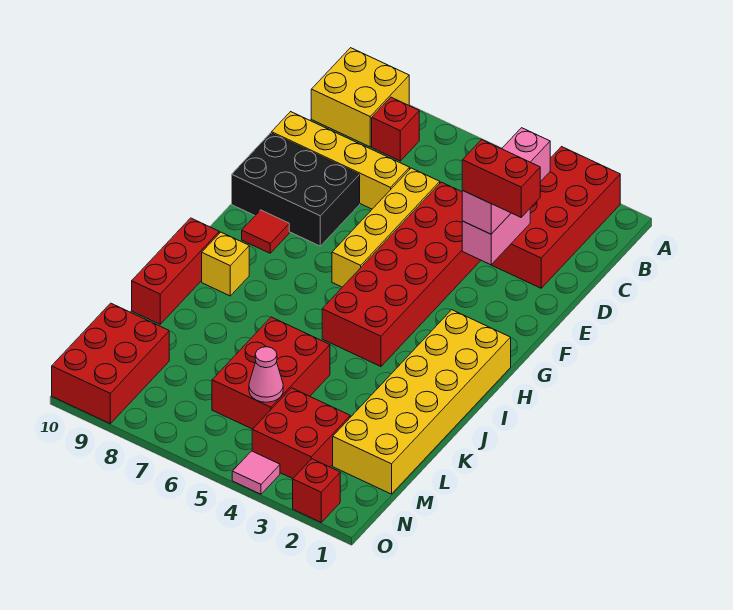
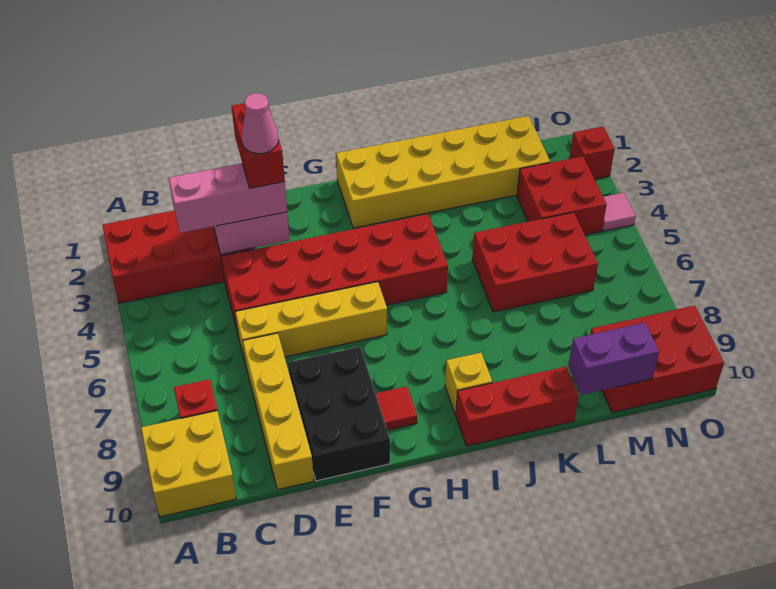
none -> purple 1x2 brick [568,323,659,395]
pink 1x1 cone [249,347,283,402] -> pink 1x1 cone moved to [241,93,278,154]

